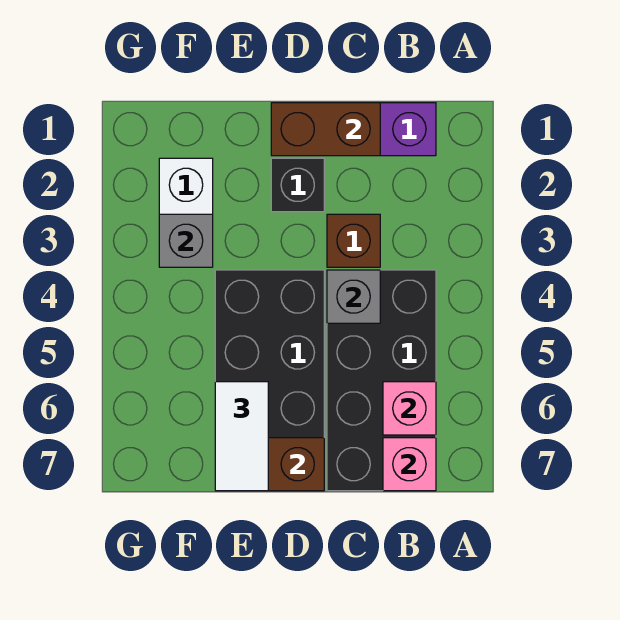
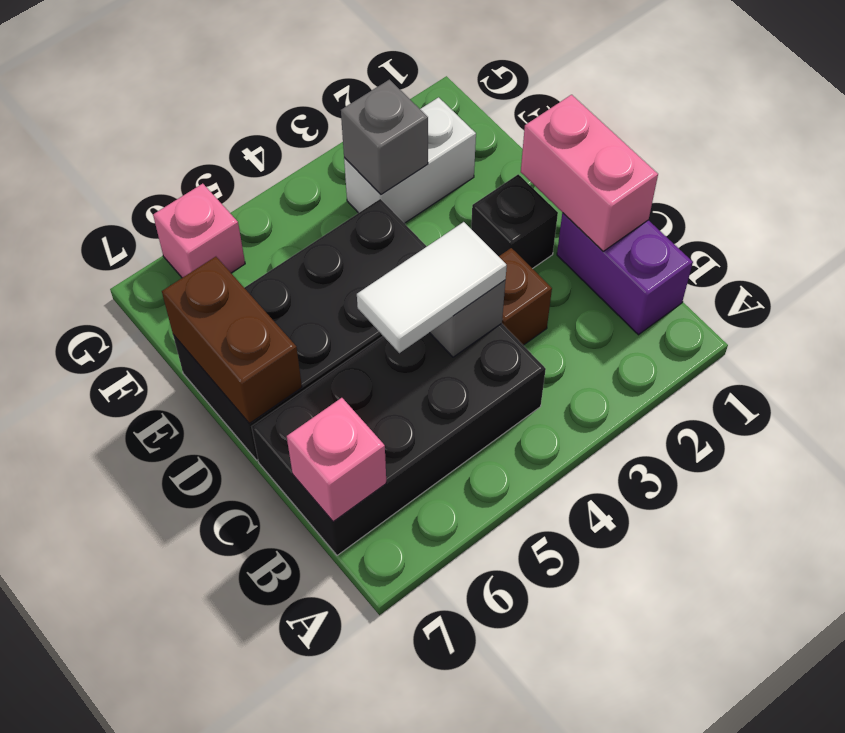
pink 1x1 brick [383,382,436,435] -> pink 1x1 brick moved to [153,184,245,278]
brown 1x2 brick [271,103,380,156] -> pink 1x2 brick [521,95,658,251]
white 1x2 tile [215,382,268,491] -> white 1x2 tile moved to [357,222,507,353]

